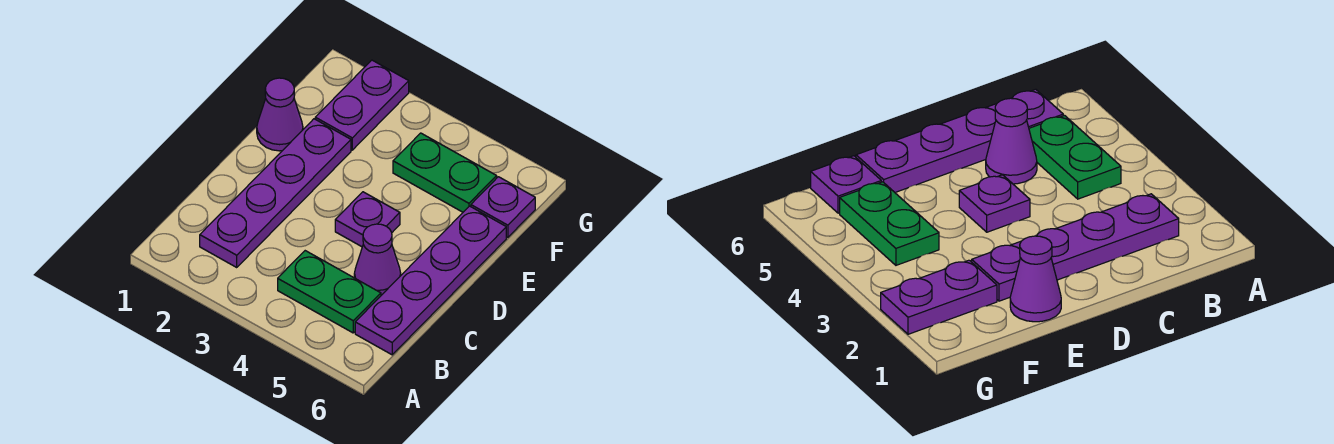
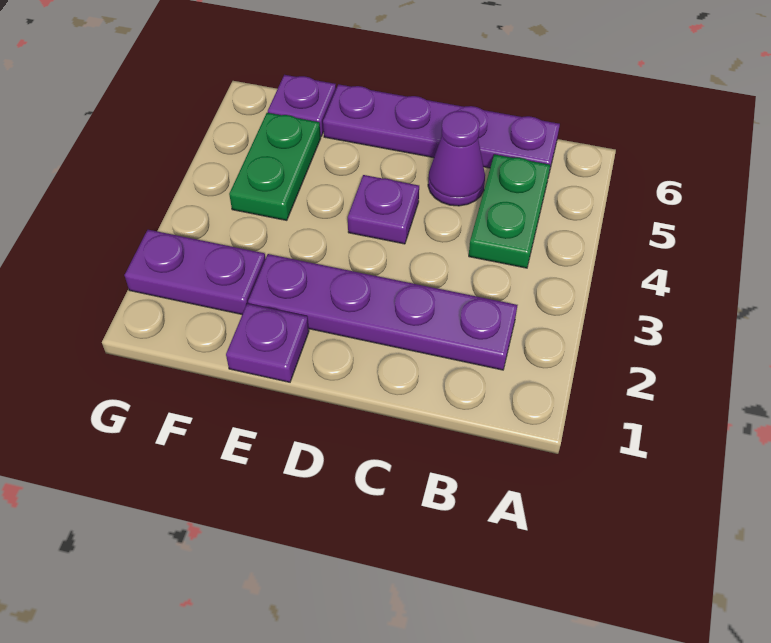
purple 1x1 cone [257,78,303,151] -> purple 1x1 plate [226,304,309,382]

